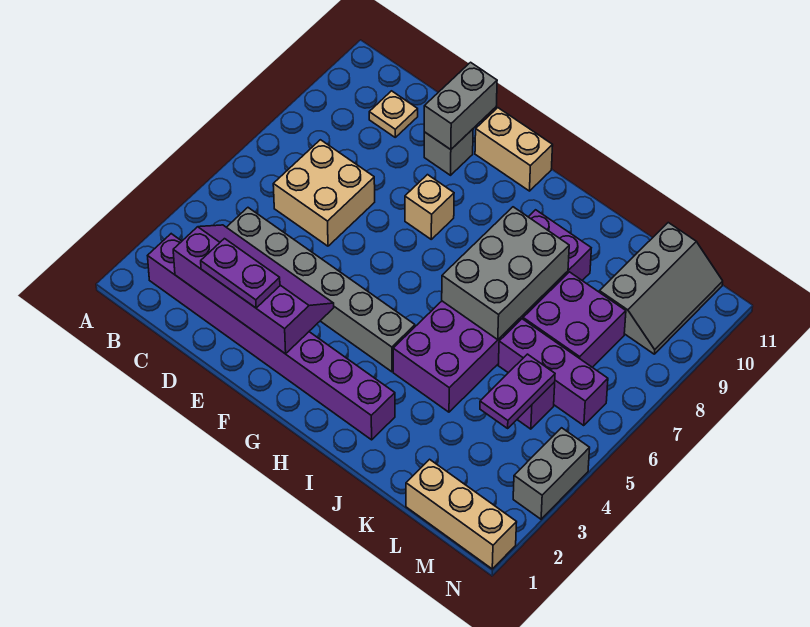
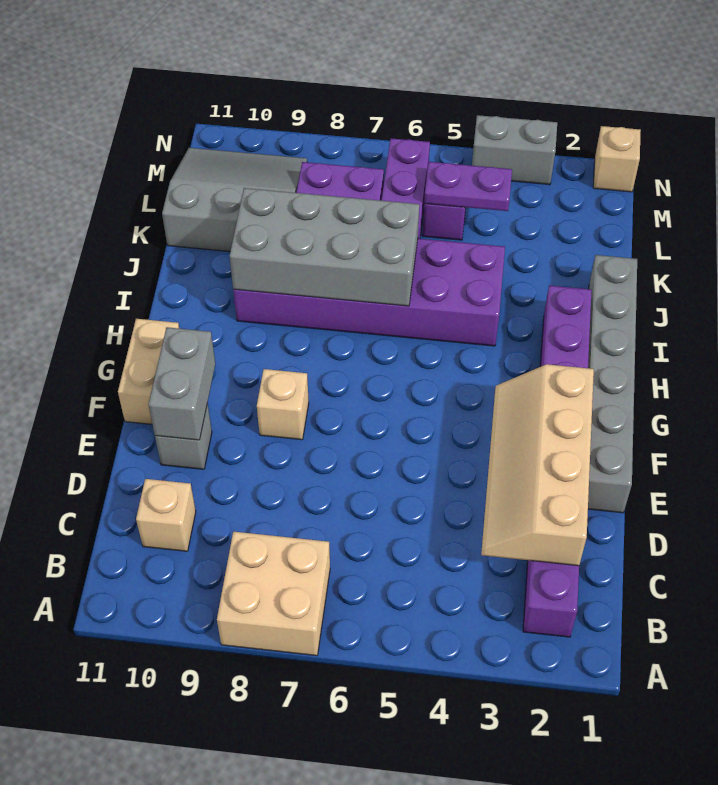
purple 2x4 slope [173,225,334,354] -> tan 2x4 slope [481,364,594,566]
grey 1x6 brick [227,208,415,372] -> grey 1x6 brick moved to [588,255,637,513]
tan 2x2 brick [273,140,375,246] -> tan 2x2 brick moved to [217,532,330,656]
tan 1x1 plate [369,91,418,137] -> tan 1x1 brick [136,479,196,551]
purple 1x2 plate [201,239,280,308] -> none
grey 1x2 brick [424,62,497,150] -> grey 1x2 brick turned to [148,327,215,440]
grey 2x3 brick [442,207,569,340] -> grey 2x4 brick [230,188,419,306]
tan 1x3 brick [406,459,517,569] -> tan 1x1 brick [593,126,641,192]
grey 2x3 slope [599,223,723,354] -> grey 3x3 slope [162,148,307,252]

